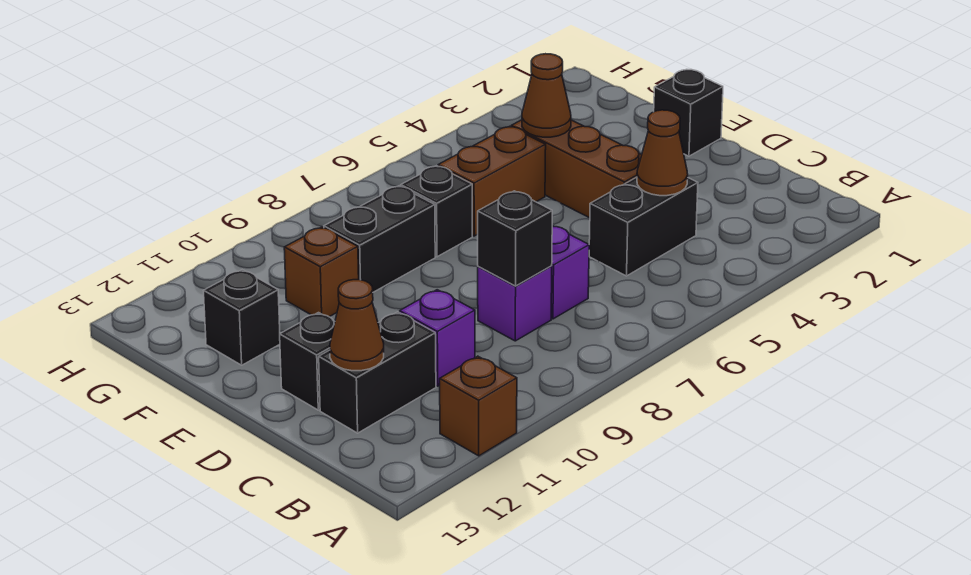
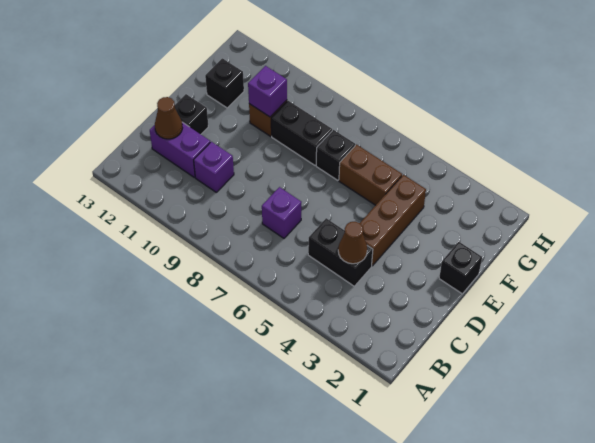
brown 1x1 brick [440,356,517,456] -> none
purple 1x1 brick [478,266,552,341] -> purple 1x1 brick moved to [248,66,287,117]
black 1x1 brick [478,191,552,286] -> none
black 1x2 brick [319,312,436,433] -> purple 1x2 brick [150,122,210,177]
brown 1x1 cone [522,54,571,137] -> none

